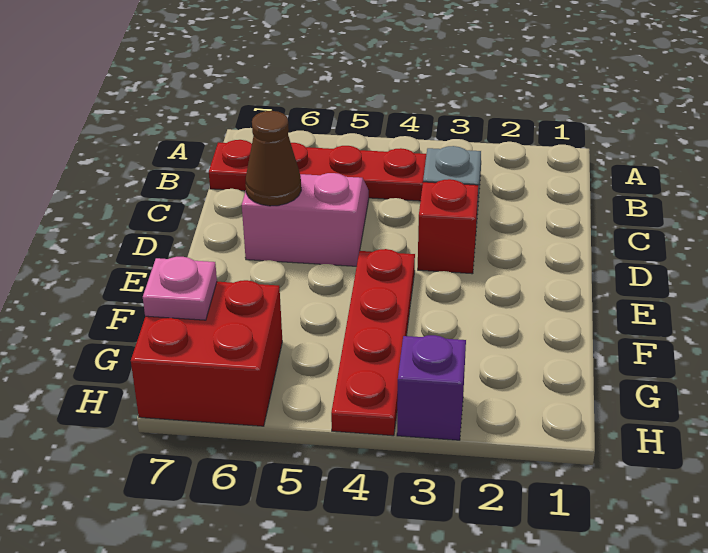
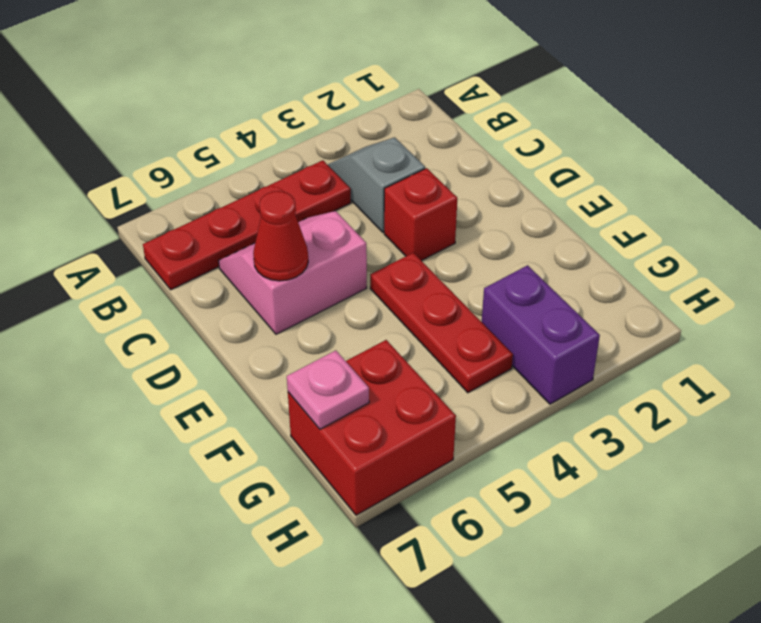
brown 1x1 cone [246,111,301,206] -> red 1x1 cone [253,191,308,281]
red 1x4 plate [331,249,415,436] -> red 1x3 plate [370,253,513,393]
purple 1x1 brick [397,335,466,440] -> purple 1x2 brick [482,265,600,404]

